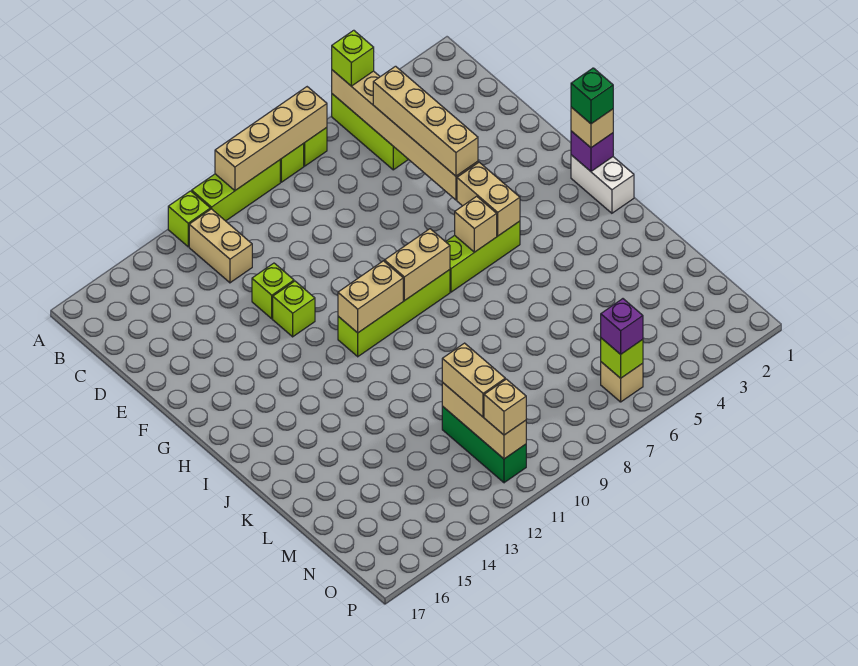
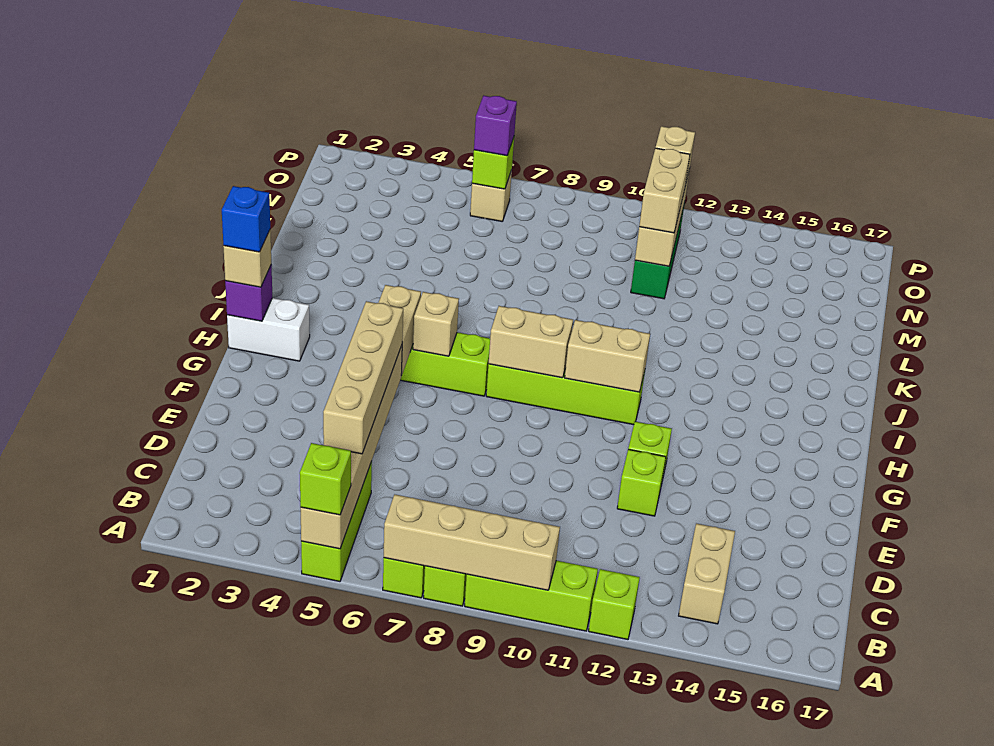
tan 1x2 brick [189,209,252,283] -> tan 1x2 brick moved to [679,524,735,624]
white 1x2 brick [571,155,634,213] -> white 1x2 brick turned to [227,298,310,361]
green 1x1 brick [571,68,613,124] -> blue 1x1 brick [222,186,270,252]

